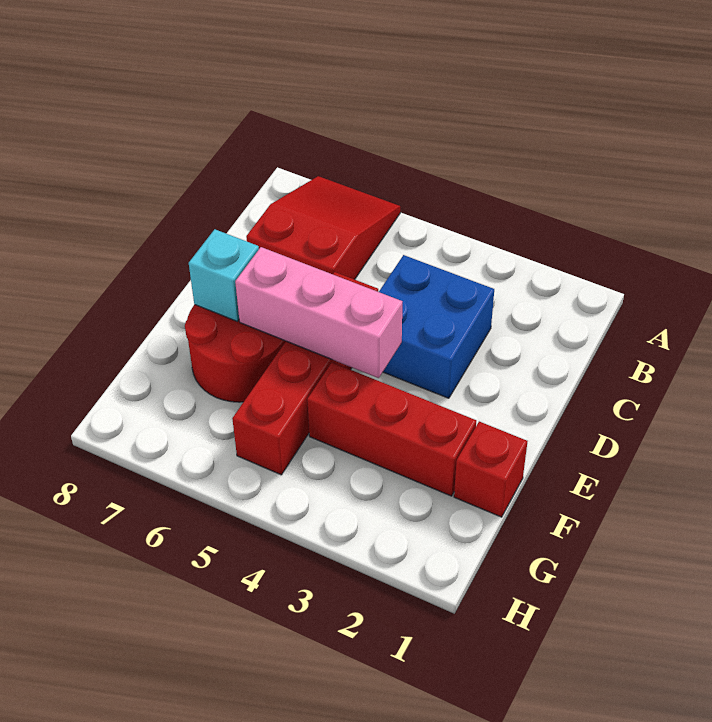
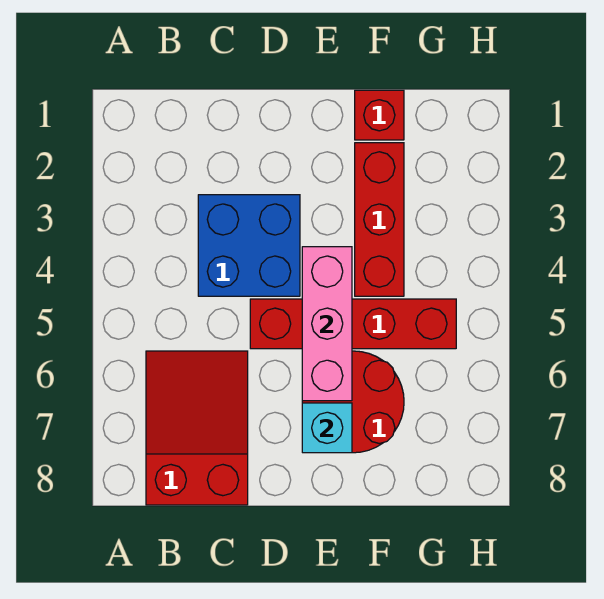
red 2x3 slope [246,176,400,280] -> red 2x3 slope turned to [146,351,248,505]

